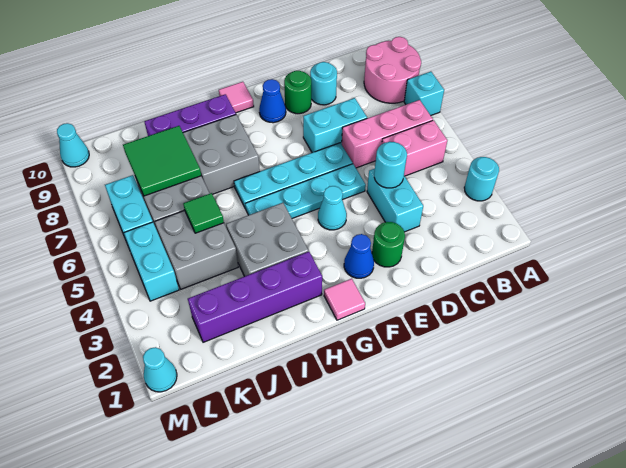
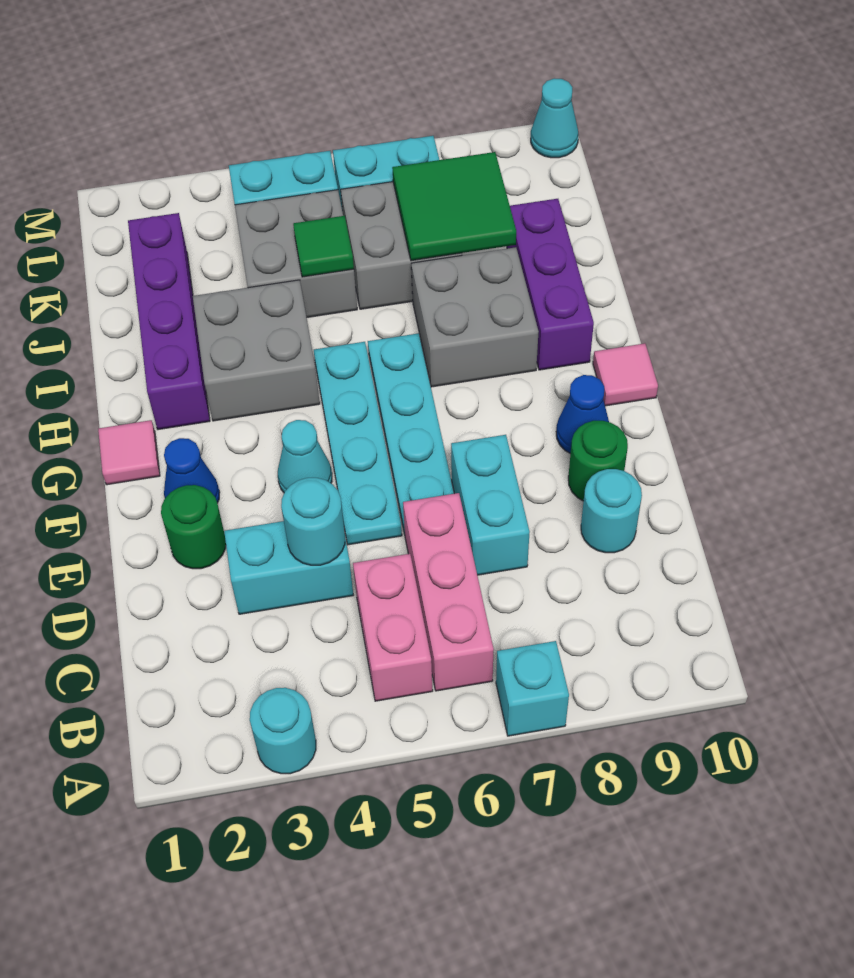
pink 2x2 round brick [364,37,421,103] -> none
cyan 1x1 cone [143,347,177,392] -> none

